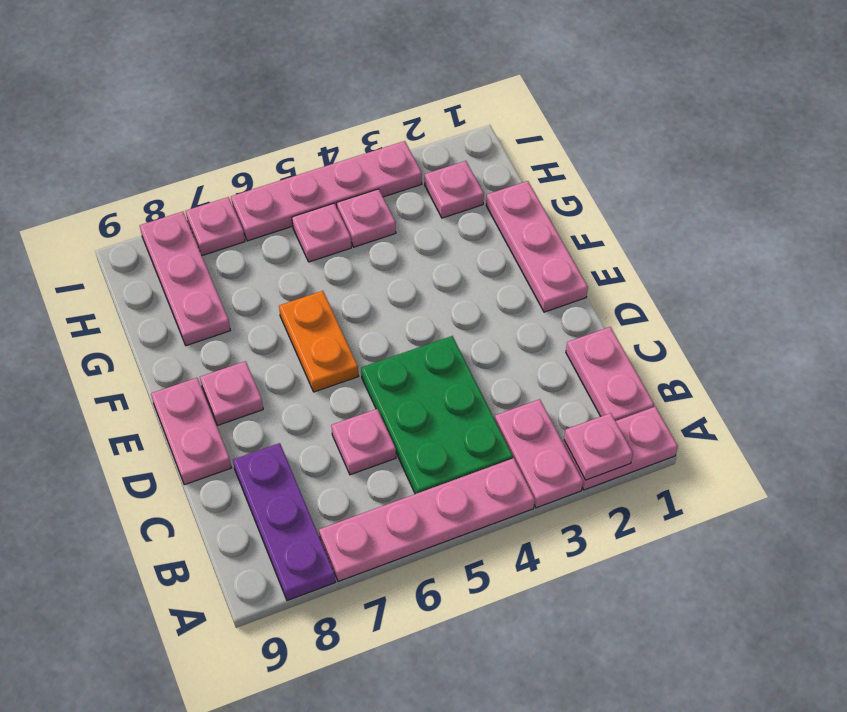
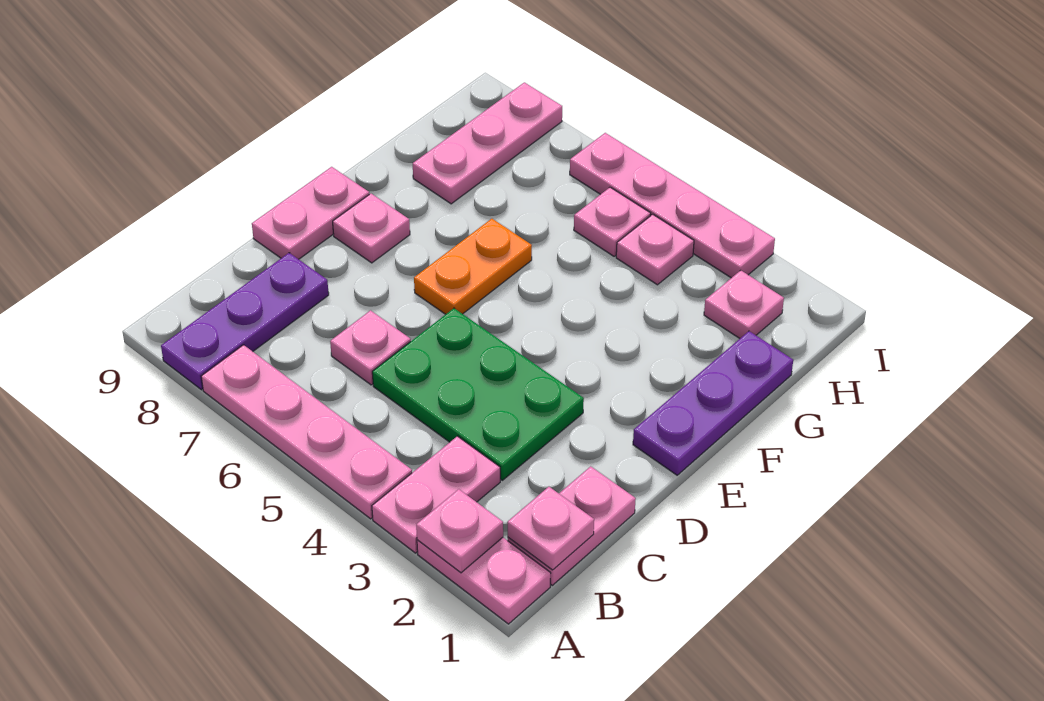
green 2x3 plate [361,336,513,494] -> green 2x3 plate turned to [372,308,584,480]
pink 1x3 plate [486,181,588,312] -> purple 1x3 plate [633,331,793,475]
pink 1x1 plate [186,197,245,256] -> pink 1x1 plate moved to [507,487,594,570]

